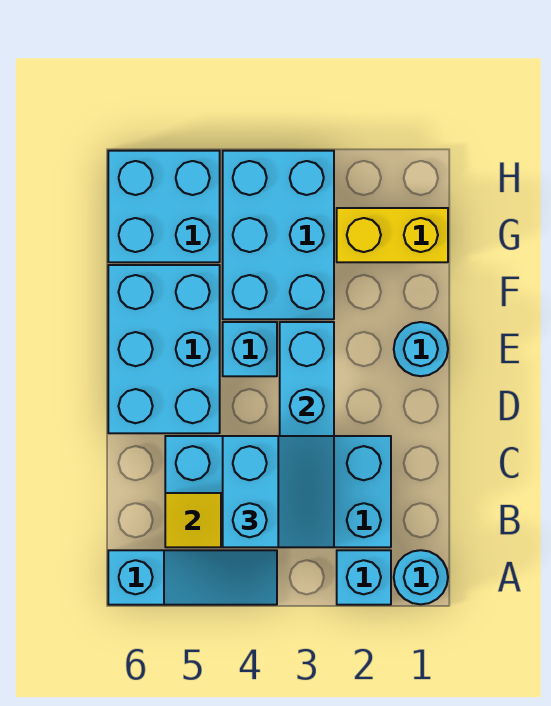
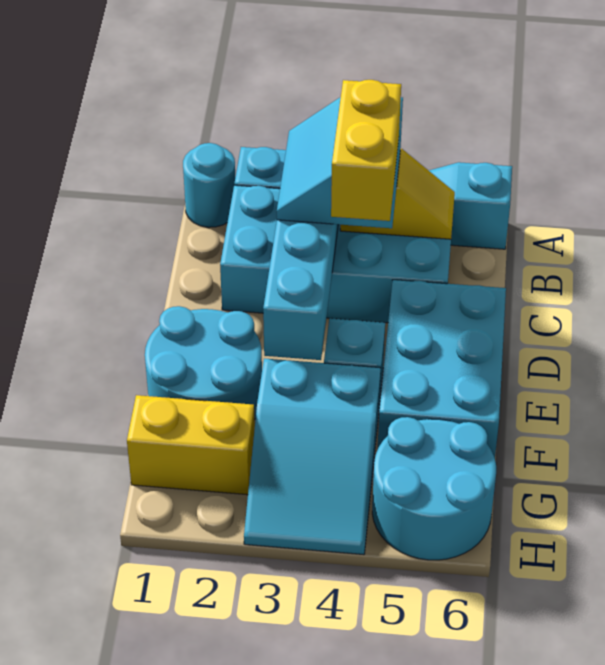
none -> yellow 1x2 brick [331,80,401,221]
cyan 1x1 round brick [394,322,448,376] -> cyan 2x2 round brick [145,306,262,420]
cyan 2x3 brick [223,151,334,319] -> cyan 2x3 slope [244,358,381,555]
cyan 2x2 brick [108,151,220,262] -> cyan 2x2 round brick [372,417,496,560]

